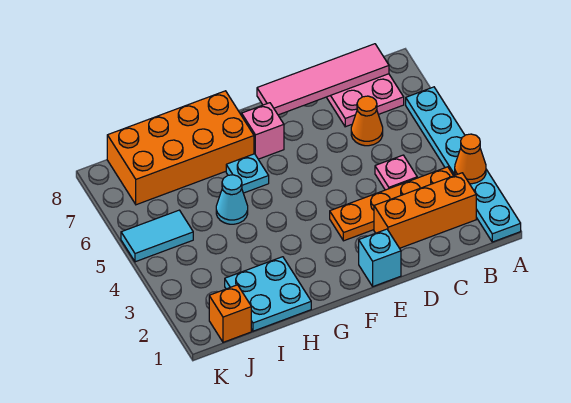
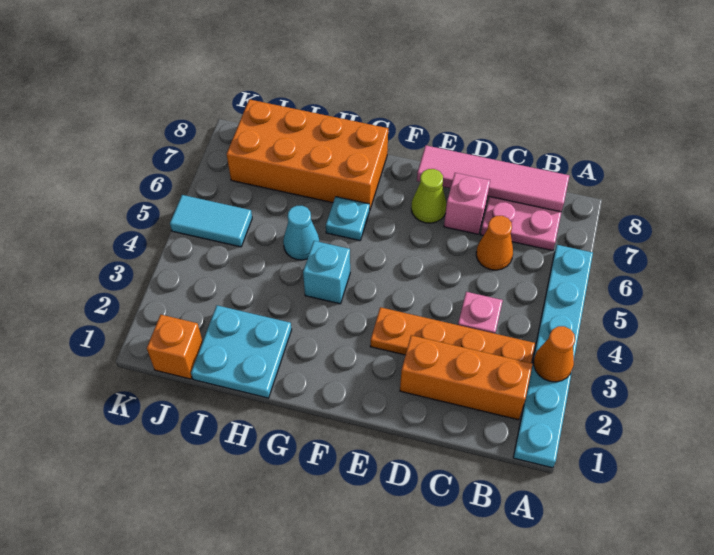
cyan 1x1 brick [359,229,401,286] -> cyan 1x1 brick moved to [303,241,350,304]
none -> lime 1x1 cone [411,169,447,223]
pink 1x1 brick [242,103,284,159] -> pink 1x1 brick moved to [444,173,490,234]

